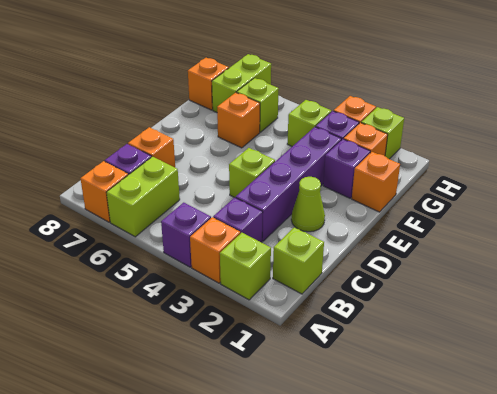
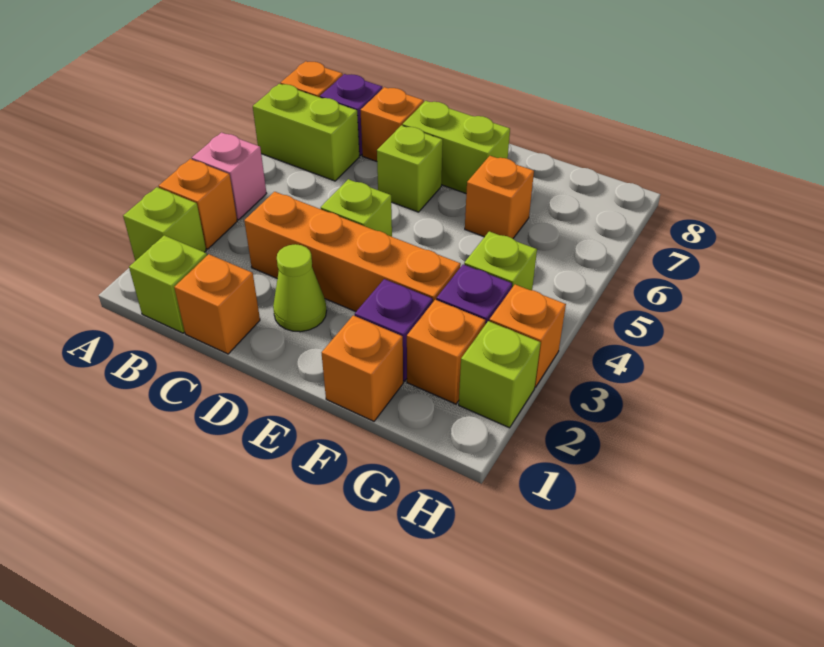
purple 1x1 brick [161,203,211,267] -> pink 1x1 brick [192,132,266,220]
purple 1x1 brick [213,198,263,243] -> none
purple 1x4 brick [236,127,341,241] -> orange 1x4 brick [244,192,461,312]
lime 1x1 brick [237,78,279,132] -> lime 1x1 brick moved to [377,125,443,212]
lime 1x2 brick [212,54,271,112] -> lime 1x2 brick moved to [402,101,510,193]
orange 1x1 brick [188,58,229,110] -> orange 1x1 brick moved to [174,254,260,354]

